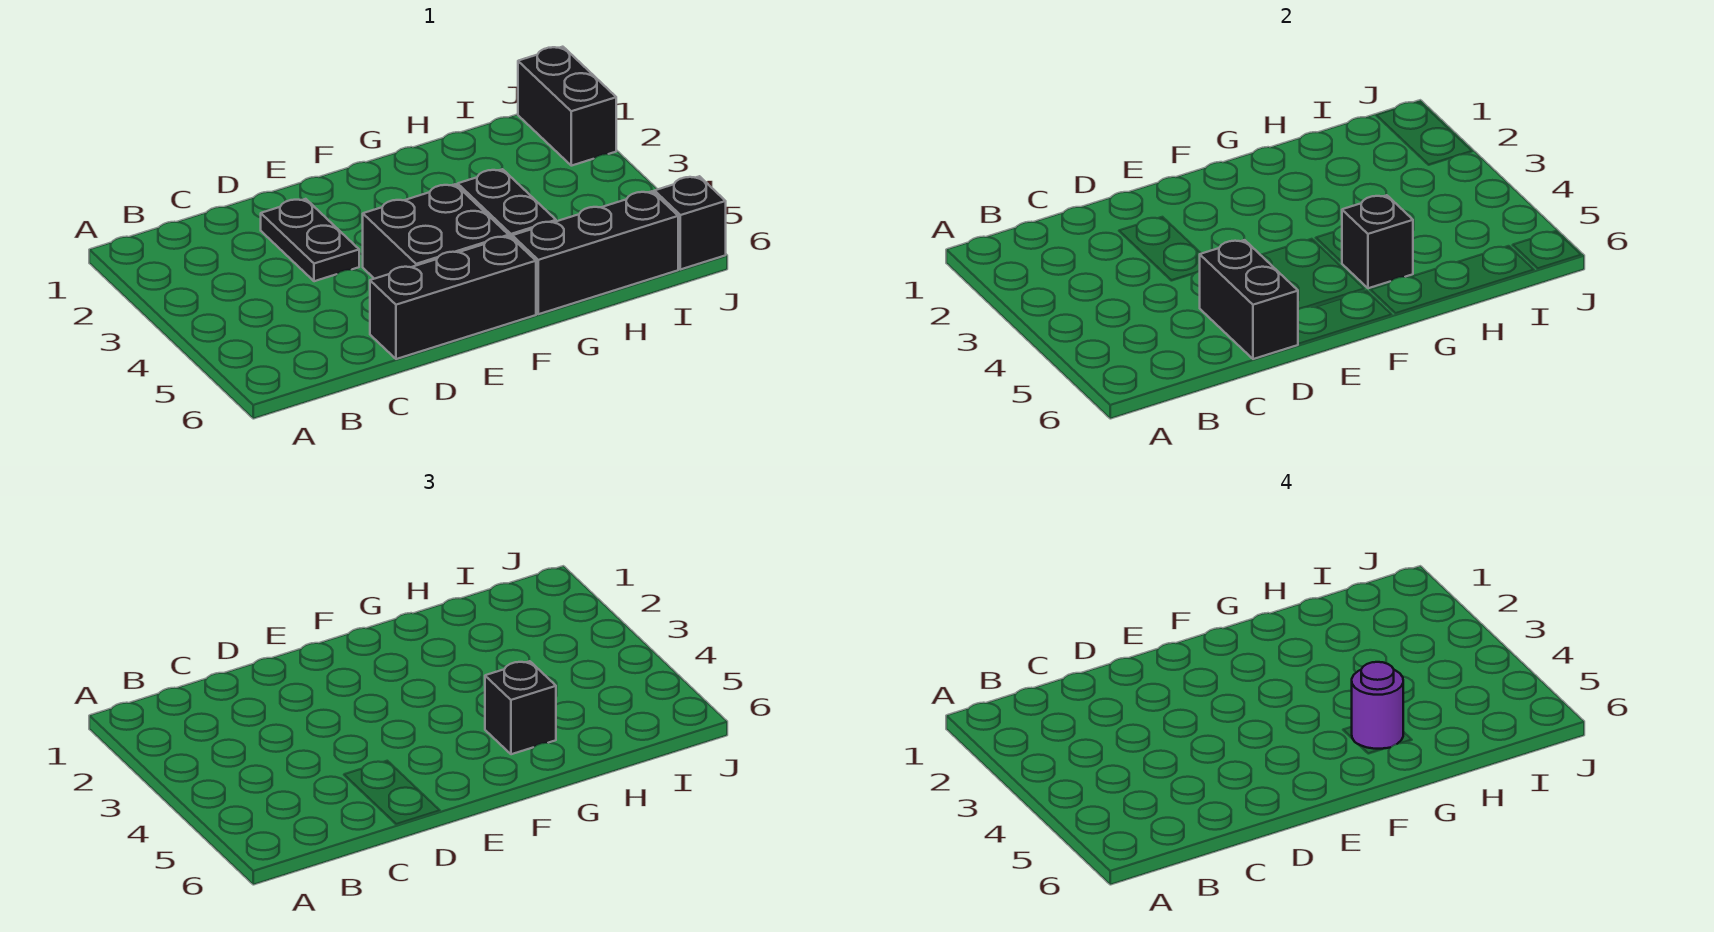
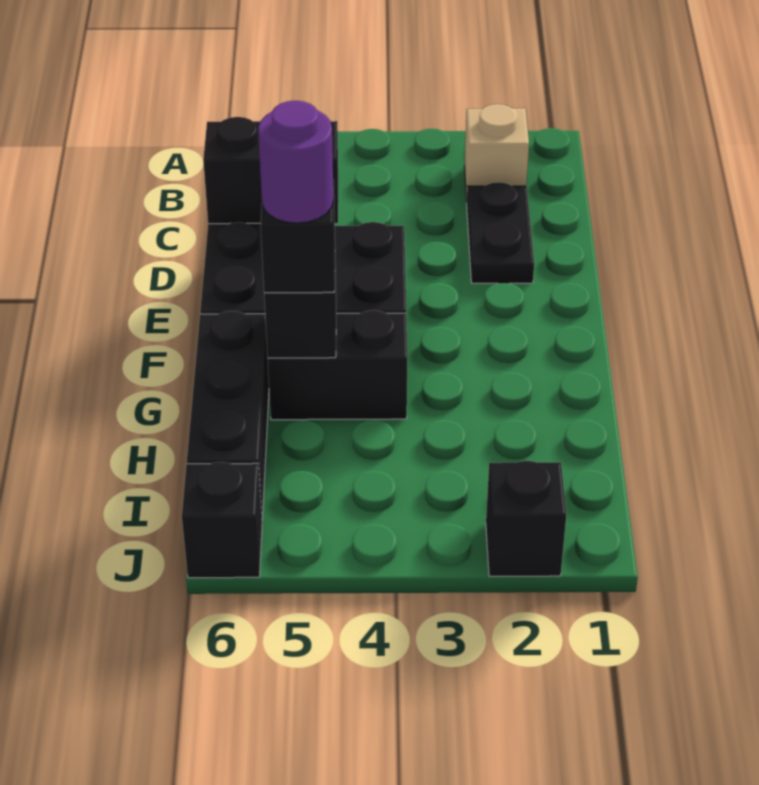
none -> tan 1x1 brick [464,104,529,202]
black 1x2 plate [261,199,359,281] -> black 1x2 plate turned to [467,182,534,283]
black 1x2 brick [518,47,616,166] -> black 1x1 brick [486,461,566,576]

